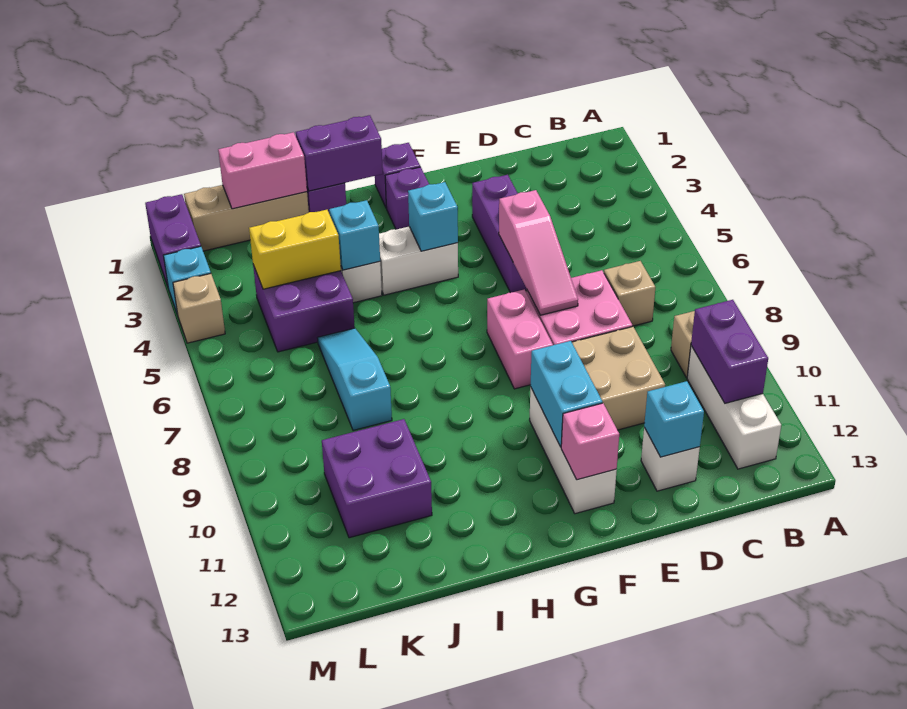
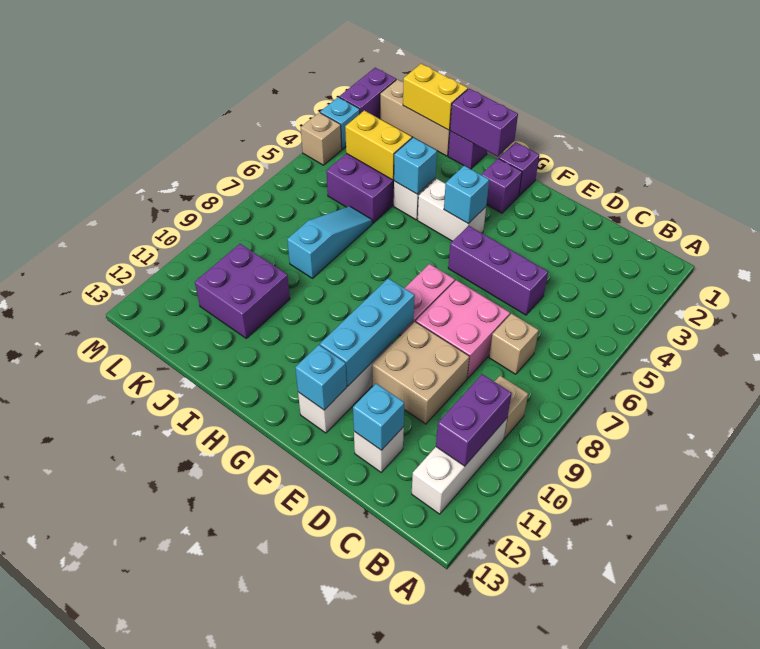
purple 1x3 brick [472,175,527,293] -> purple 1x3 brick turned to [448,226,548,315]
pink 1x3 slope [499,190,578,315] -> none
cyan 1x2 brick [531,341,602,447] -> cyan 1x3 brick [320,278,415,386]
pink 1x1 brick [561,403,619,480] -> cyan 1x1 brick [295,345,347,410]
pink 1x2 brick [218,132,307,209] -> yellow 1x2 brick [403,64,468,130]

